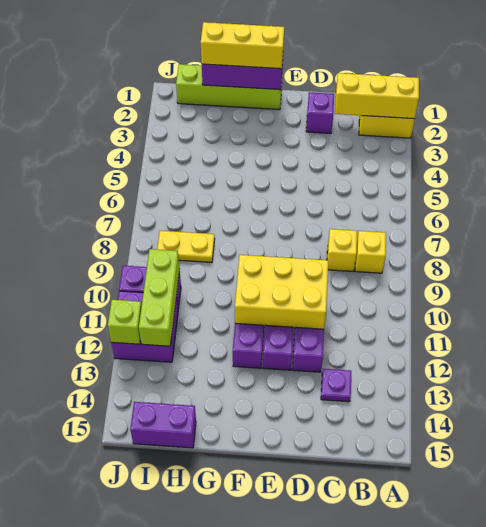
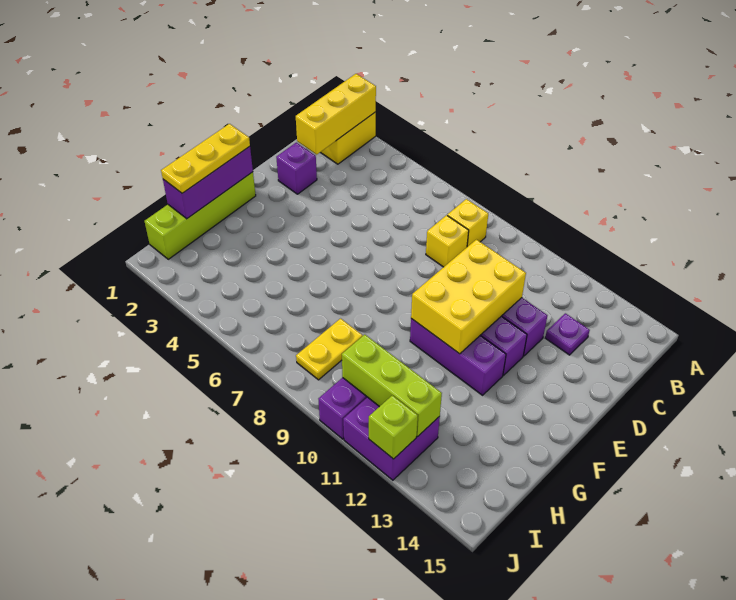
yellow 1x3 brick [201,22,284,69] -> yellow 1x3 plate [161,124,250,193]
purple 1x2 brick [130,402,196,448] -> none

